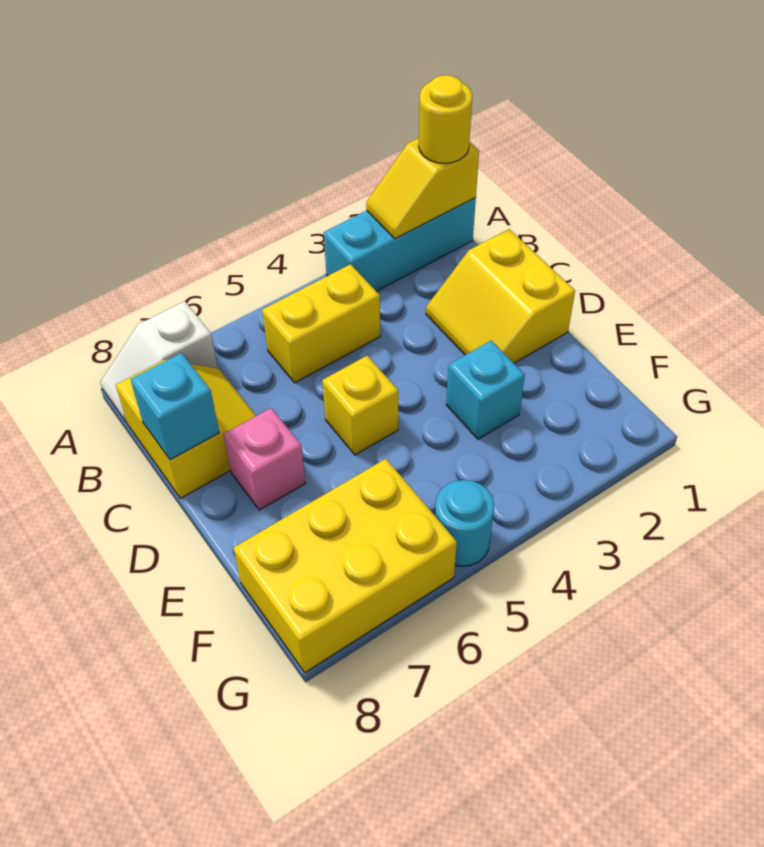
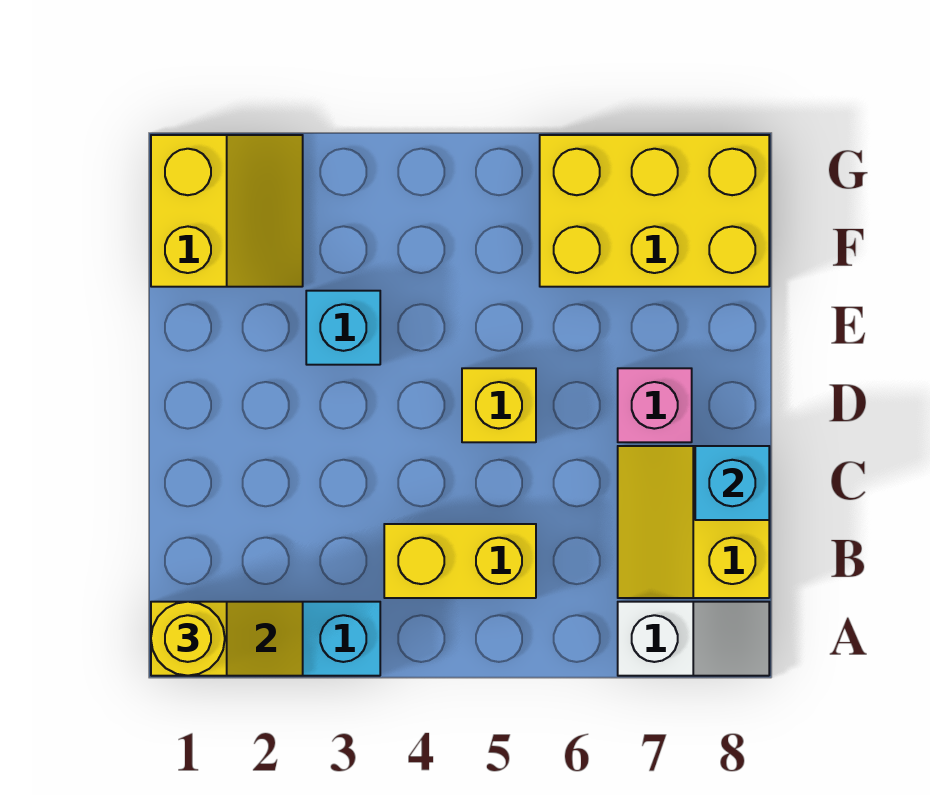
yellow 2x2 slope [426,229,575,363] -> yellow 2x2 slope moved to [151,135,303,287]
cyan 1x1 round brick [435,480,494,566] -> none

